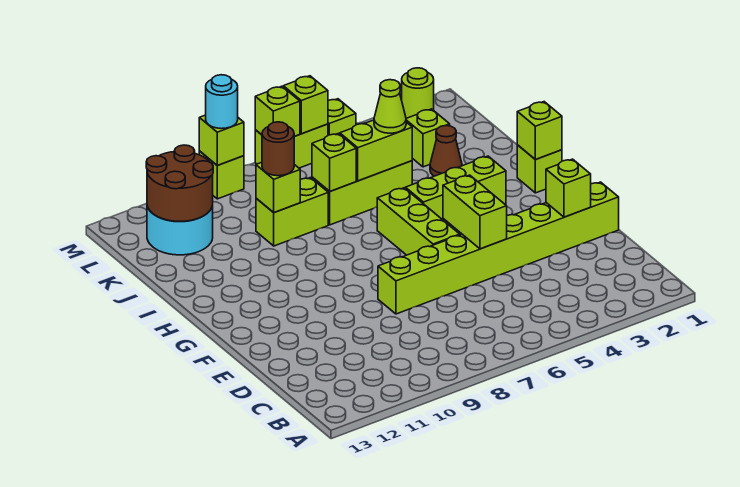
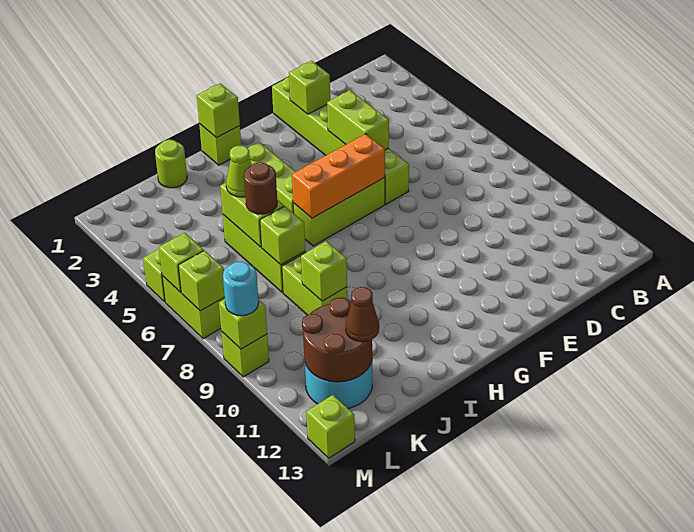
lime 1x8 brick [378,182,619,314] -> lime 1x6 brick [272,77,409,204]
lime 1x2 brick [443,175,507,249] -> lime 1x2 brick turned to [327,90,389,150]
none -> orange 1x3 brick [292,134,385,218]
brown 1x1 cone [430,126,462,176] -> brown 1x1 cone moved to [346,287,379,342]
brown 1x1 round brick [262,122,295,176] -> brown 1x1 round brick moved to [244,162,277,214]
lime 1x1 brick [406,109,450,167] -> lime 1x1 brick moved to [306,395,355,458]
lime 1x1 round brick [402,68,434,118] -> lime 1x1 round brick moved to [155,140,187,188]

